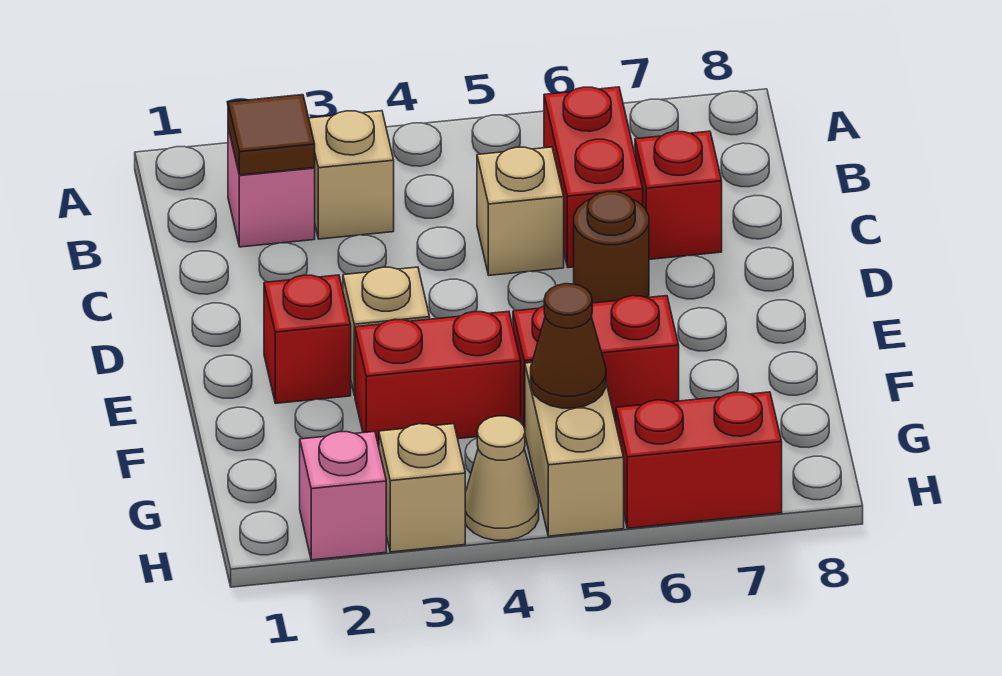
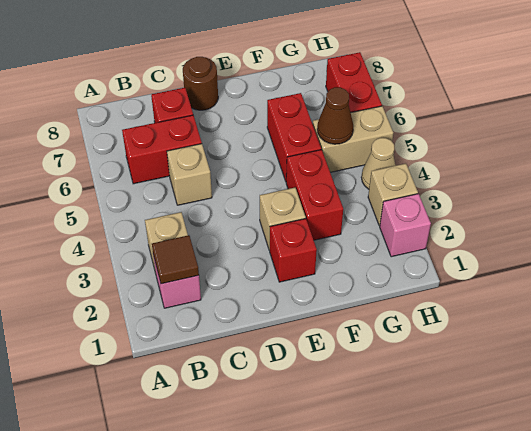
brown 1x1 round brick [574,192,649,303] -> brown 1x1 round brick moved to [183,57,218,110]

